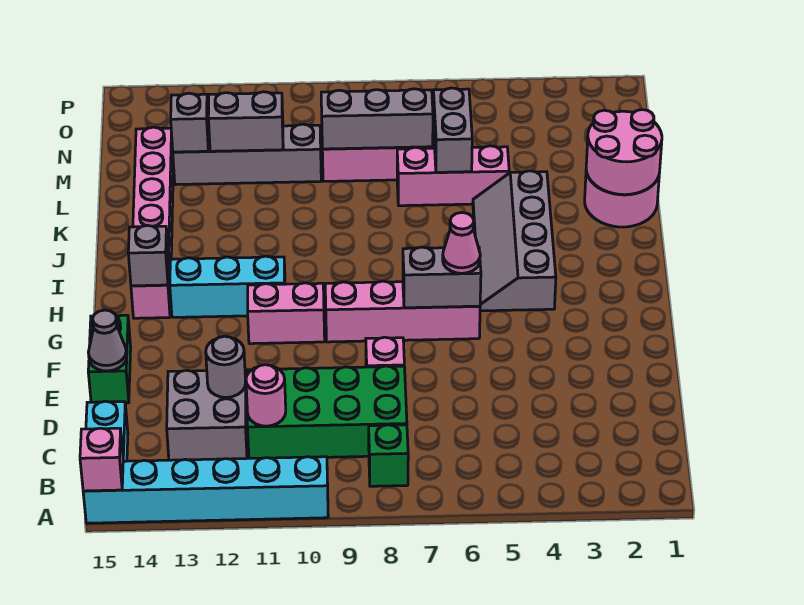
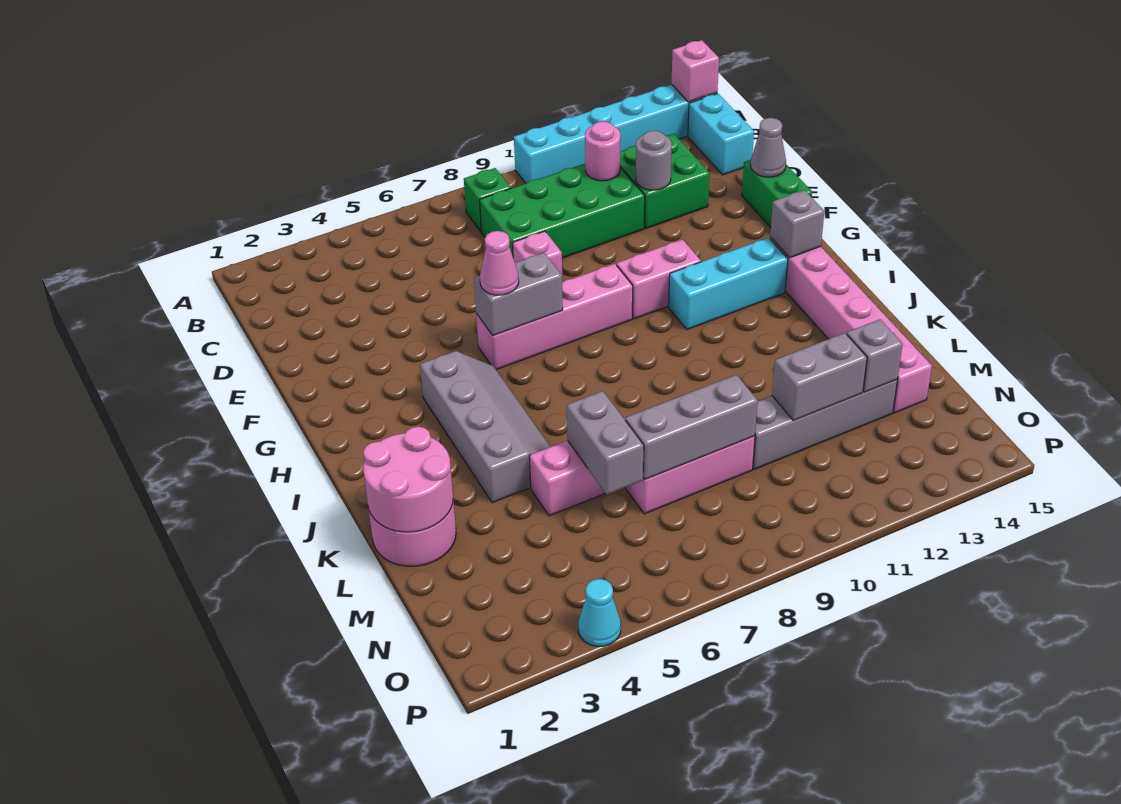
grey 2x2 brick [167,370,247,460] -> green 2x2 brick [620,134,710,228]
none -> cyan 1x1 cone [578,579,621,646]

